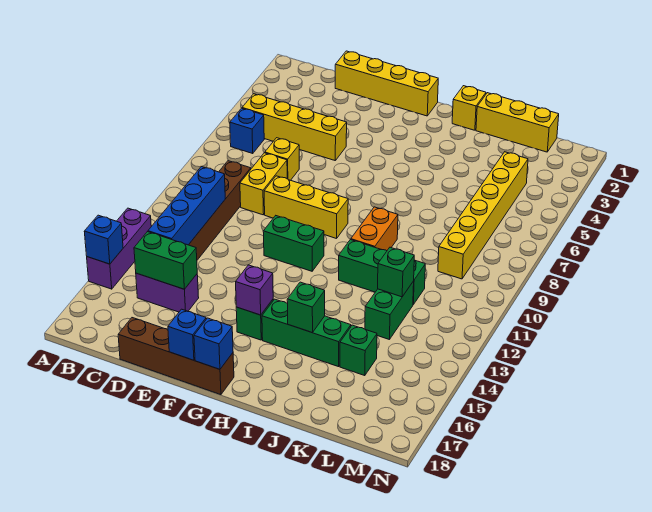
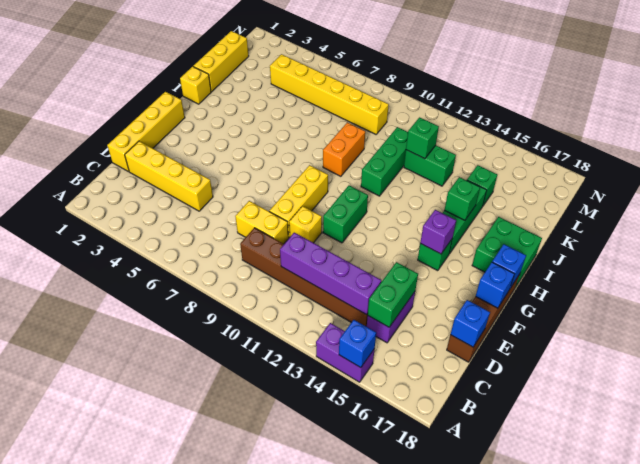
purple 1x3 brick [87,208,151,289] -> purple 1x2 brick [316,323,374,382]
yellow 1x4 brick [242,94,347,160] -> yellow 1x4 brick turned to [125,141,213,211]
blue 1x1 brick [230,108,264,153] -> blue 1x1 brick moved to [450,300,490,347]
blue 1x4 brick [148,167,225,245] -> purple 1x4 brick [280,233,381,315]
yellow 1x1 brick [265,138,299,180] -> yellow 1x1 brick moved to [289,206,322,243]
none -> green 2x2 brick [472,217,542,286]
orange 1x2 brick [351,207,398,251] -> orange 1x2 brick turned to [323,122,365,176]

